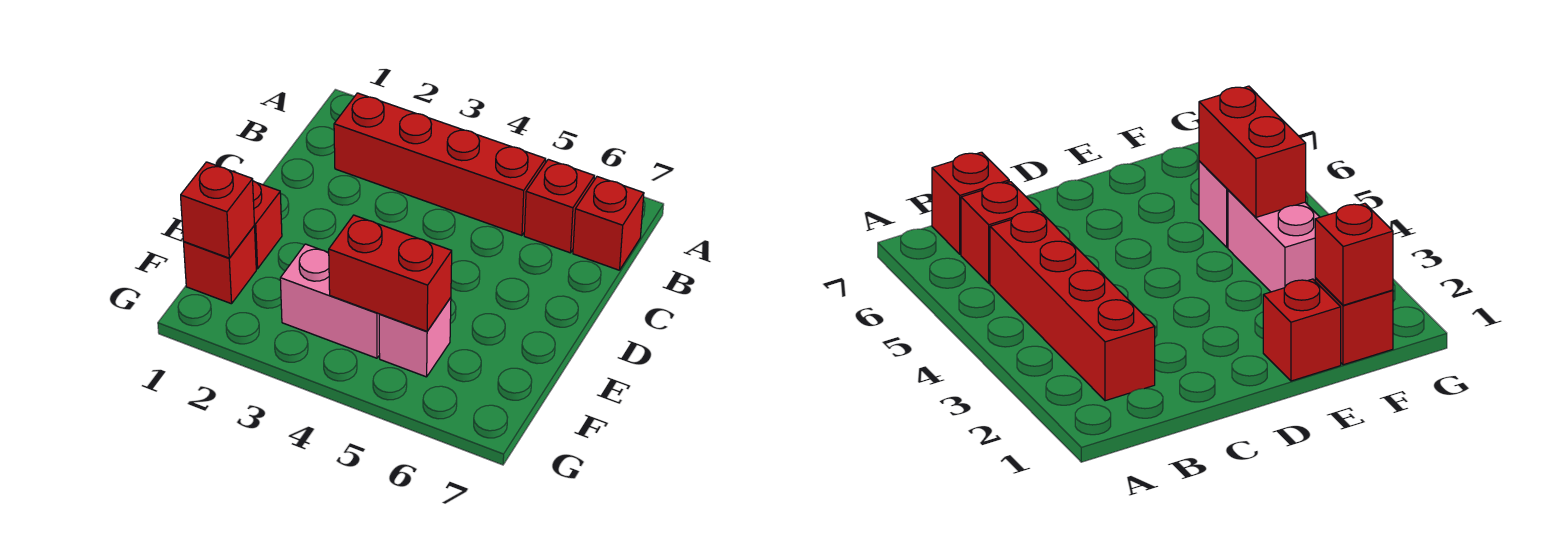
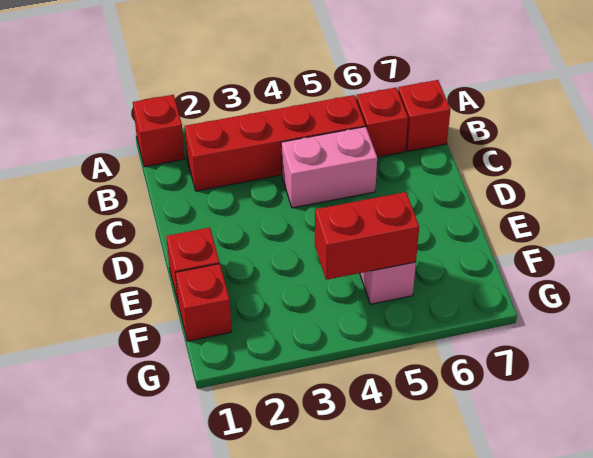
red 1x1 brick [181,162,254,258] -> red 1x1 brick moved to [133,95,185,167]
pink 1x2 brick [280,244,380,358] -> pink 1x2 brick moved to [281,127,377,208]

